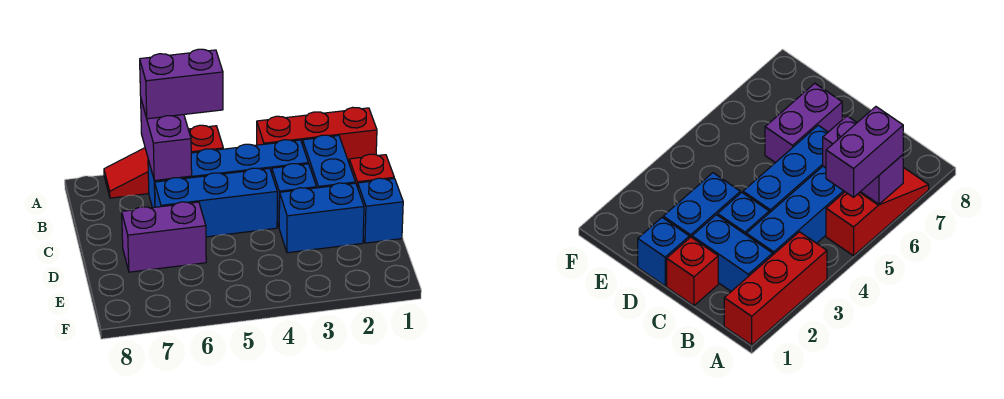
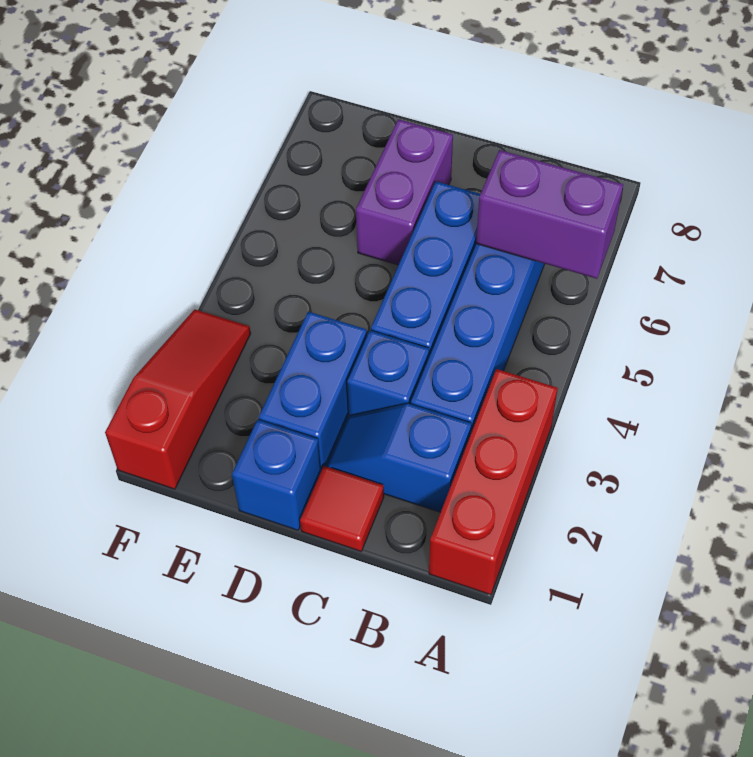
red 1x3 slope [104,125,223,198] -> red 1x3 slope moved to [105,309,251,489]
purple 1x2 brick [140,49,223,119] -> none
blue 1x2 brick [303,135,355,188] -> blue 1x2 slope [326,404,471,512]
red 1x1 brick [349,154,394,187] -> red 1x1 tile [300,466,384,551]

